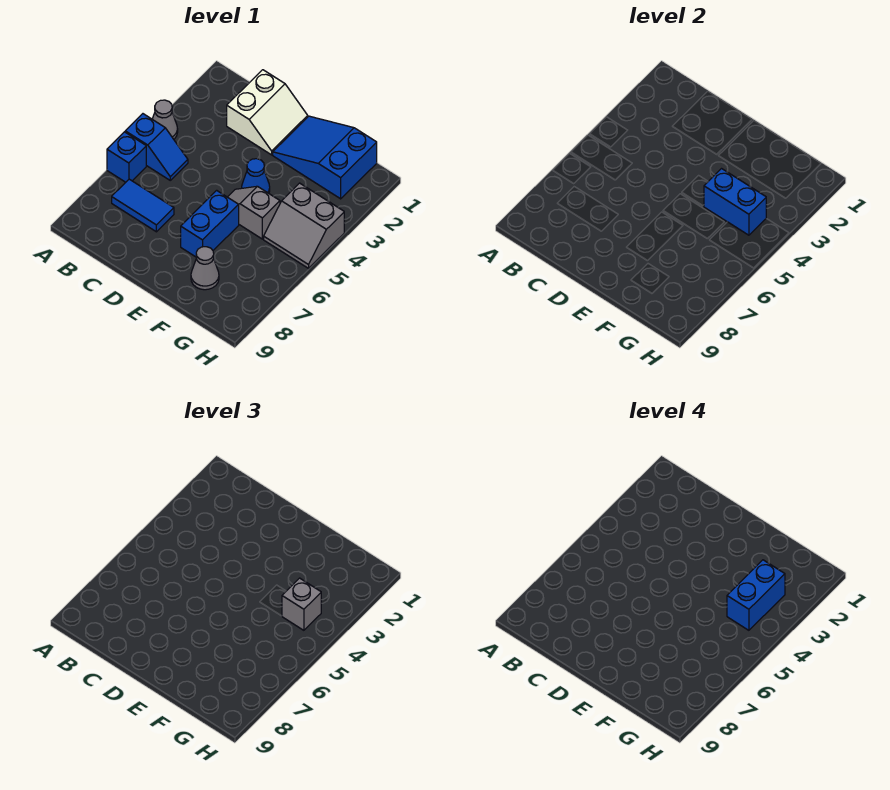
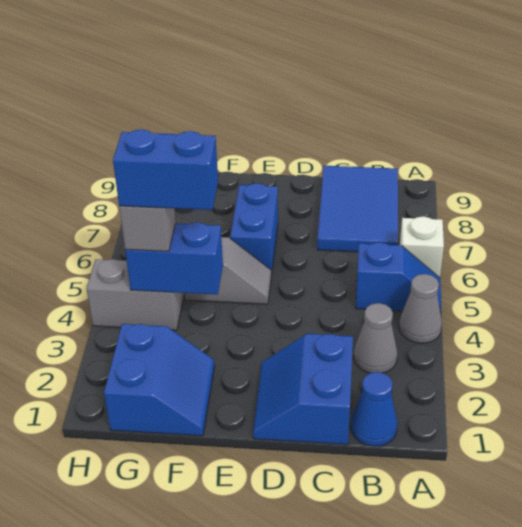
blue 1x2 slope [125,114,188,180] -> blue 1x2 slope turned to [356,242,441,313]
blue 1x1 brick [107,132,146,182] -> white 1x1 brick [400,217,444,278]
blue 1x2 tile [112,179,174,232] -> blue 2x3 tile [317,166,398,252]
white 2x2 slope [227,70,308,155] -> blue 2x2 slope [253,334,353,445]
blue 2x3 slope [273,116,377,199] -> blue 2x2 slope [104,324,215,436]
blue 1x1 cone [242,159,270,193] -> blue 1x1 cone moved to [351,372,398,446]
grey 1x1 cone [191,247,219,290] -> grey 1x1 cone moved to [354,303,397,373]
blue 1x2 brick [727,560,785,630] -> blue 1x2 brick turned to [113,129,218,210]

